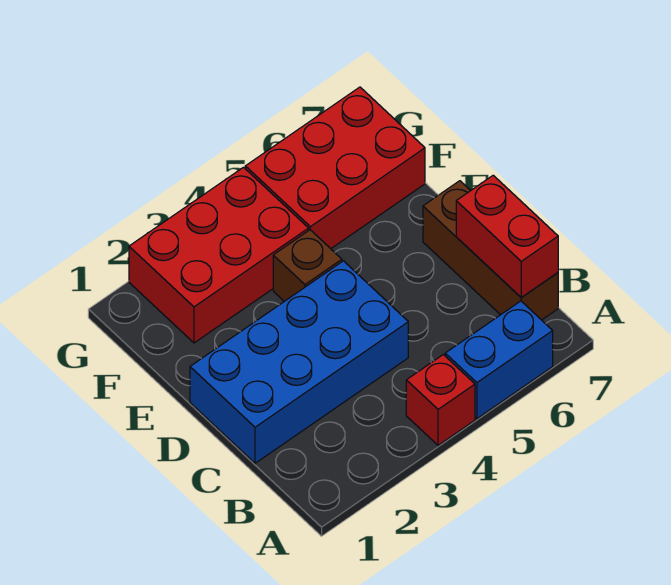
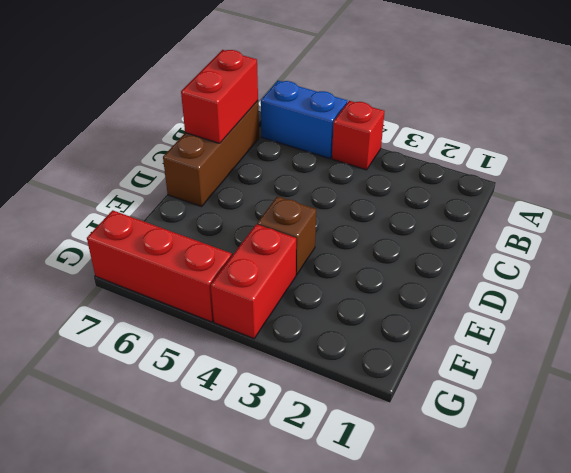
blue 2x4 brick [190,261,408,463] -> none
red 2x3 brick [129,167,309,343] -> red 1x2 brick [211,224,296,339]
red 2x3 brick [245,87,425,249] -> red 1x3 brick [87,210,232,322]

